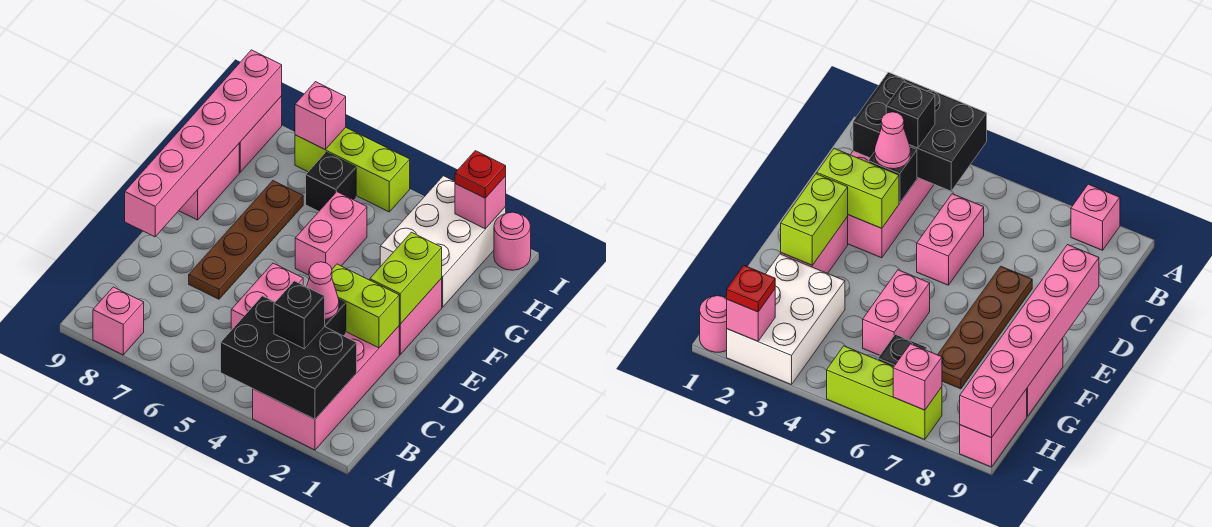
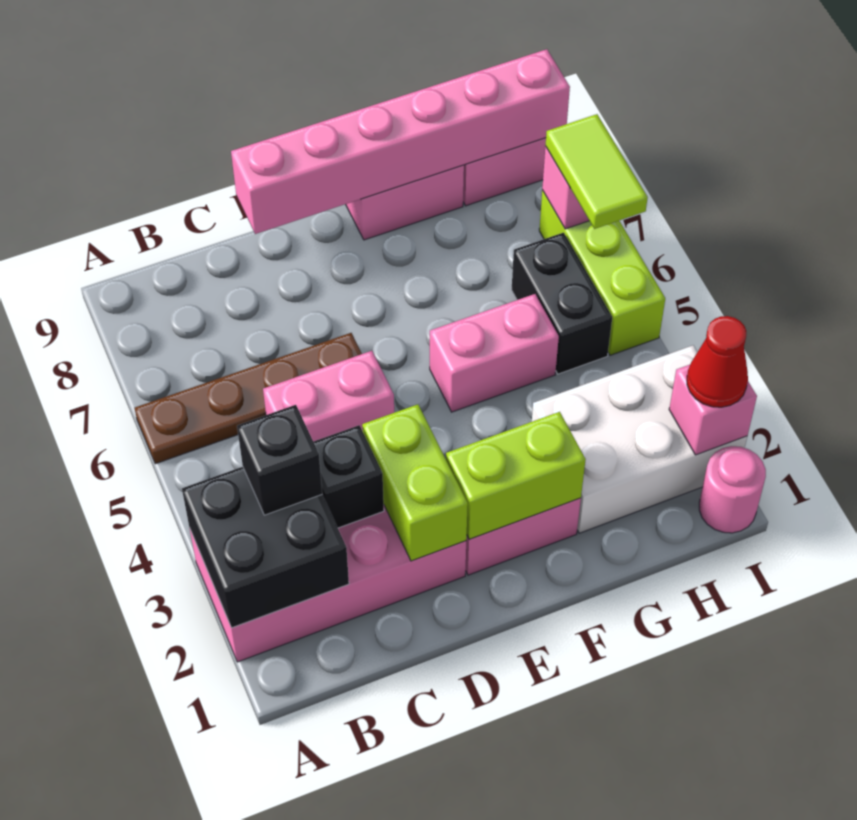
black 2x3 brick [221,296,357,419] -> black 2x2 brick [182,467,349,628]
pink 1x1 brick [93,287,144,355] -> none
pink 1x1 cone [307,262,339,319] -> none
brown 1x4 plate [189,181,303,299] -> brown 1x4 plate moved to [135,333,362,464]
black 1x1 brick [306,152,356,211] -> black 1x2 brick [512,233,612,374]
red 1x1 plate [455,151,506,198] -> red 1x1 cone [687,316,748,407]
none -> lime 1x2 tile [545,114,648,229]

